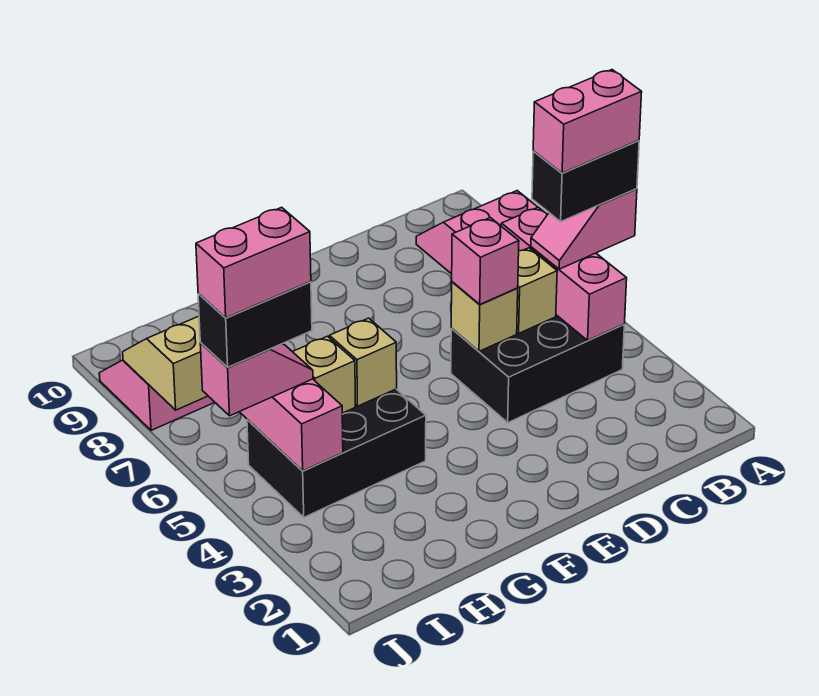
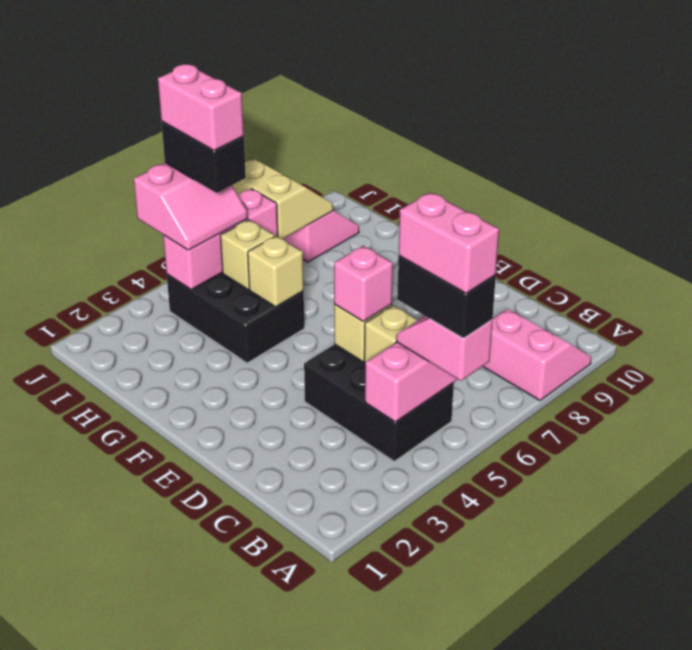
pink 1x2 slope [200,343,313,416] -> pink 2x2 slope [134,163,248,250]

